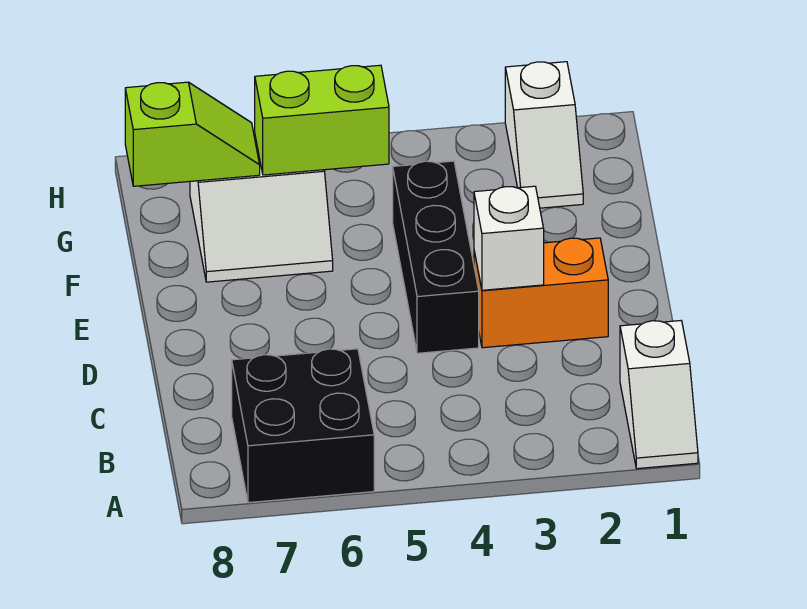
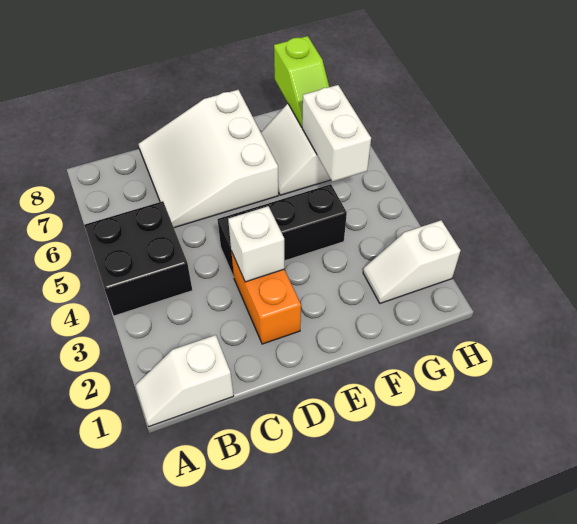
black 2x2 brick [232,349,374,503] -> black 2x2 brick moved to [84,201,192,316]
none -> white 3x3 slope [138,90,278,228]
lime 1x2 brick [255,65,389,175] -> white 1x2 brick [302,85,371,182]

